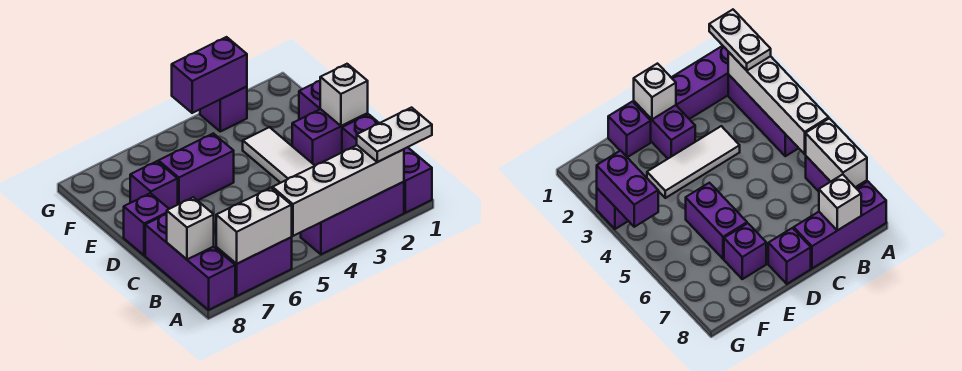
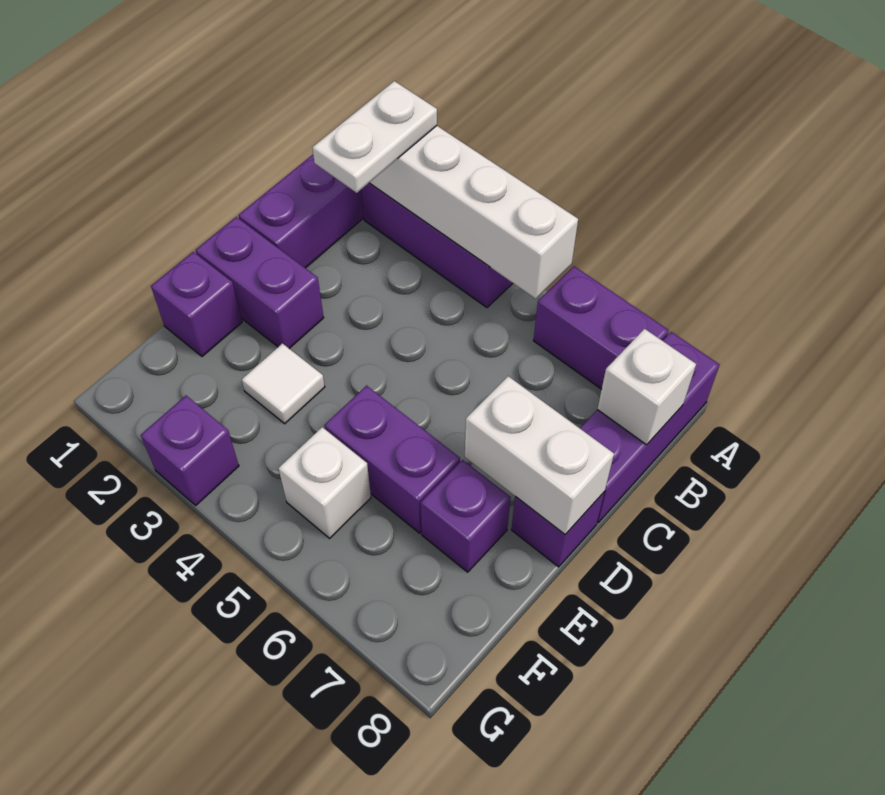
white 1x2 plate [357,108,432,162] -> white 1x2 plate turned to [312,81,437,193]
white 1x2 brick [216,188,292,264] -> white 1x2 brick moved to [465,376,614,534]
white 1x3 tile [243,127,315,183] -> white 1x1 tile [242,343,325,424]
white 1x1 brick [320,64,368,126] -> white 1x1 brick moved to [278,427,371,538]
purple 1x2 brick [172,37,247,113] -> none

